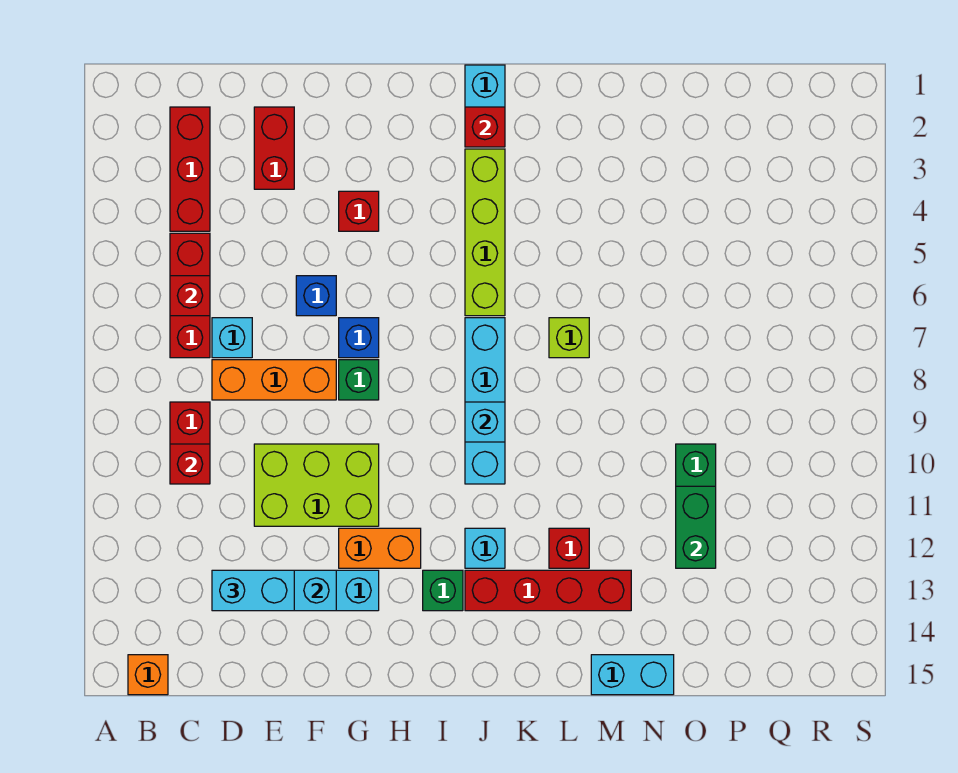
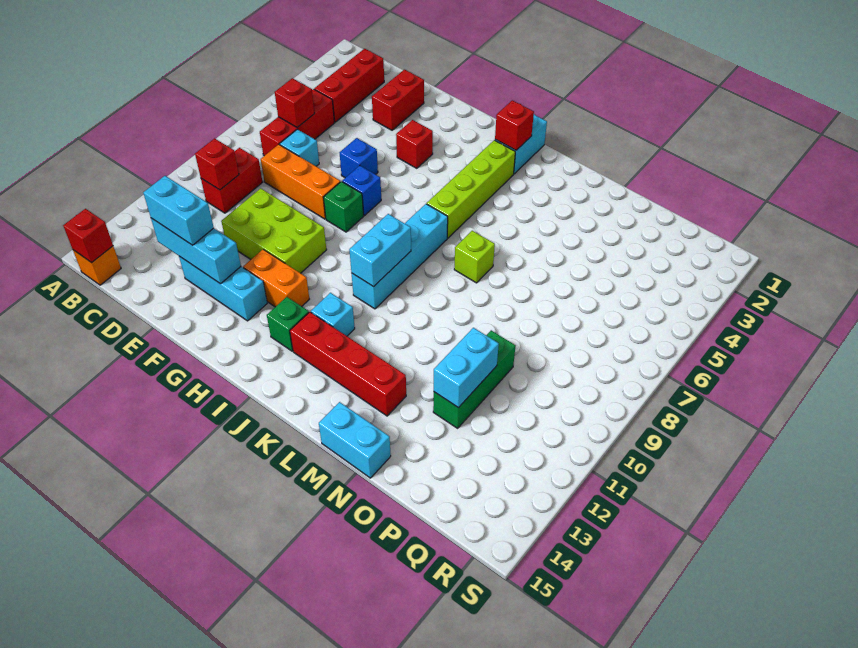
cyan 1x1 brick [465,402,505,442] -> cyan 1x2 brick [349,214,411,287]
red 1x1 brick [549,528,589,568] -> red 1x1 brick moved to [63,209,113,263]
green 1x2 brick [676,486,716,568] -> cyan 1x2 brick [434,328,499,408]

